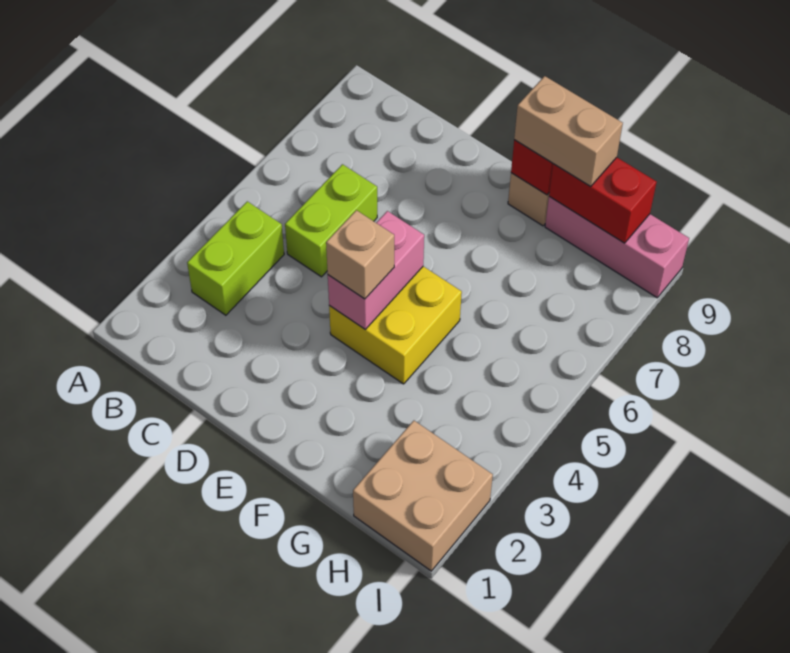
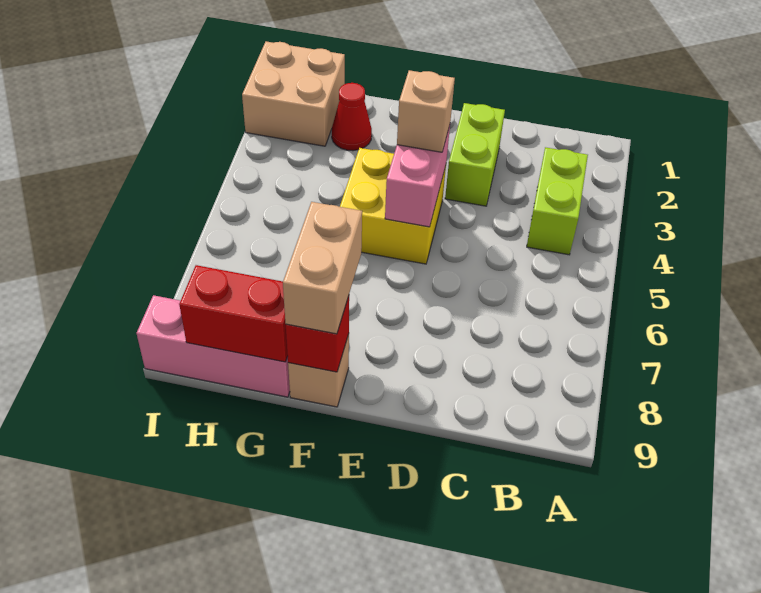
lime 1x2 brick [285,164,377,277] -> lime 1x2 brick moved to [445,103,505,206]
tan 1x2 brick [514,76,623,187] -> tan 1x2 brick turned to [283,202,362,334]
none -> red 1x1 cone [332,83,372,151]

